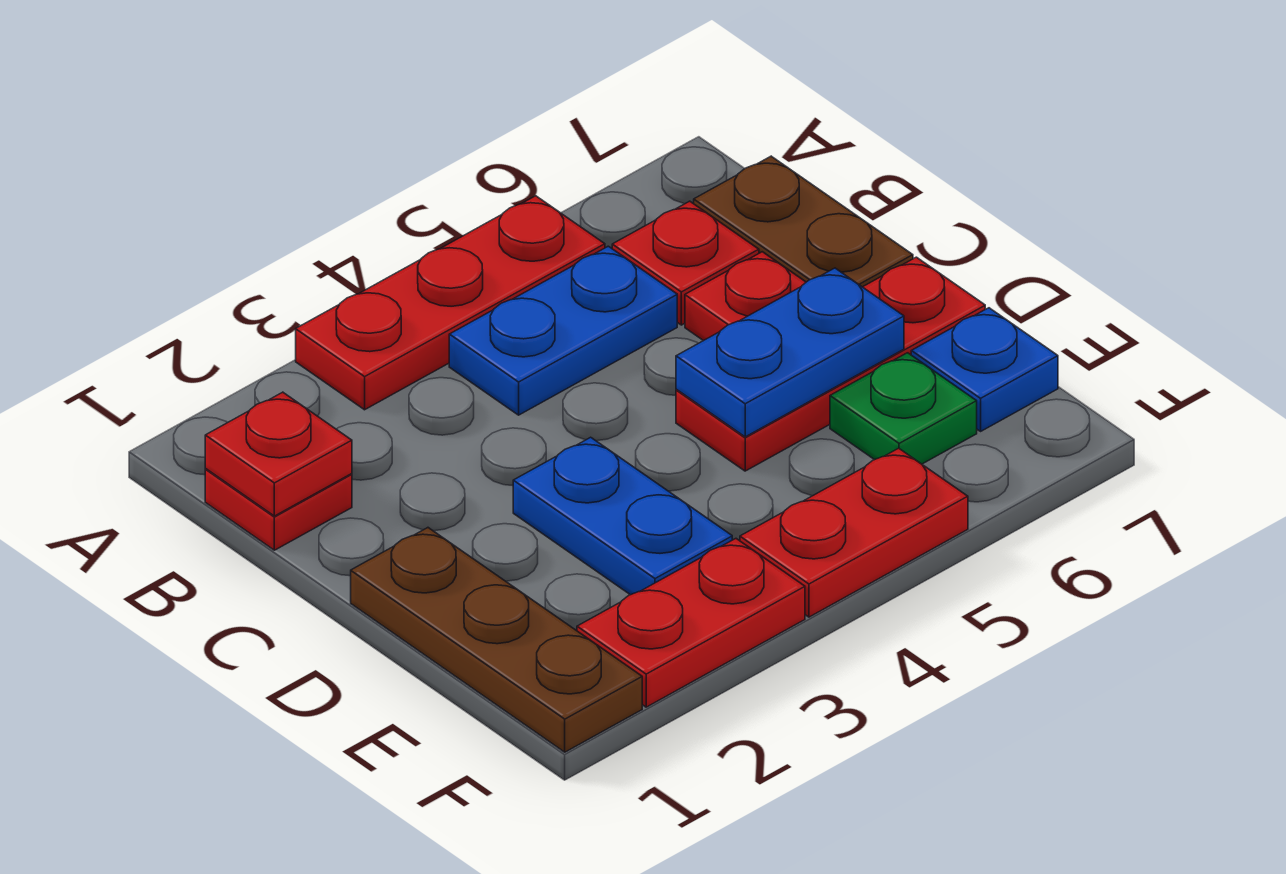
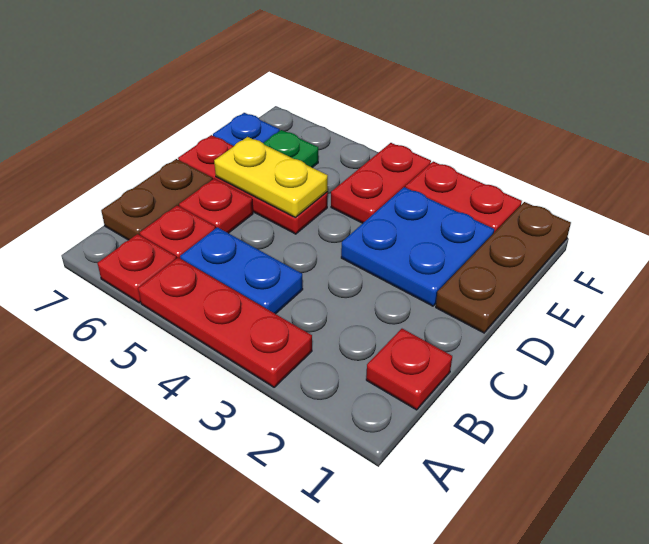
red 1x1 plate [205,392,352,516] -> red 1x1 plate moved to [97,234,176,303]
blue 1x2 plate [513,437,732,595] -> blue 2x2 plate [341,187,494,306]
blue 1x2 plate [676,268,904,437] -> yellow 1x2 plate [214,137,328,217]
red 1x2 plate [740,448,968,617] -> red 1x2 plate turned to [331,143,431,223]

